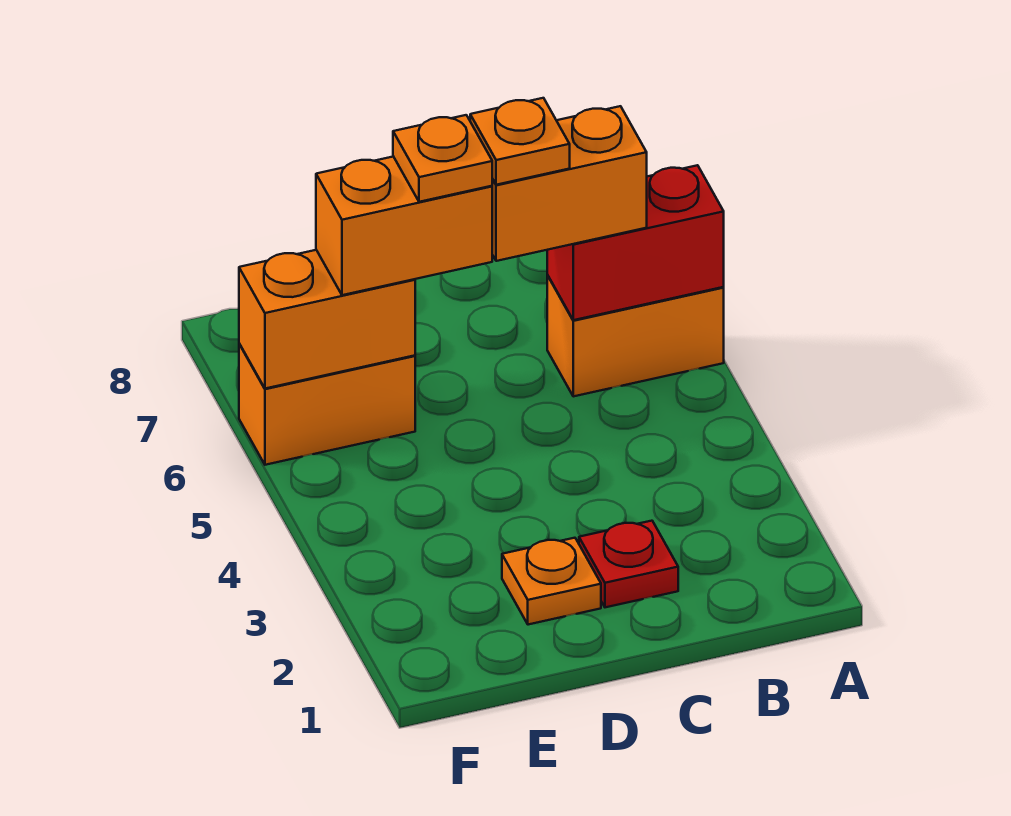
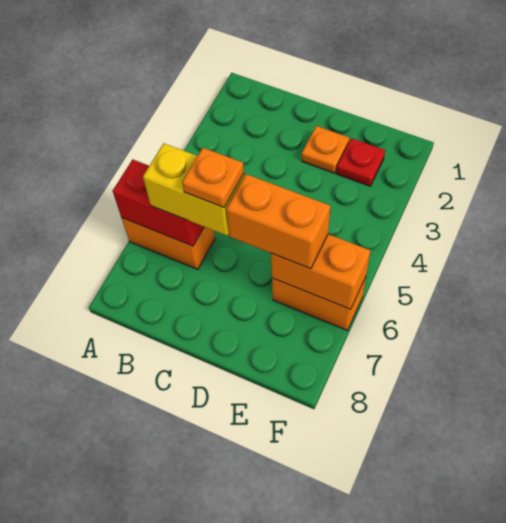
orange 1x2 brick [492,106,647,261] -> yellow 1x2 brick [143,143,244,236]
red 1x1 plate [579,521,678,607] -> red 1x1 plate moved to [337,138,385,186]
orange 1x1 plate [393,115,492,202] -> none

